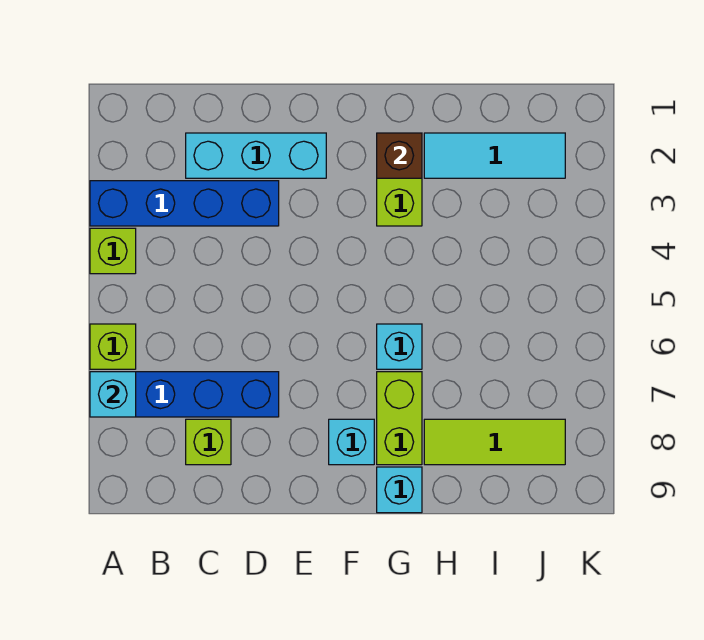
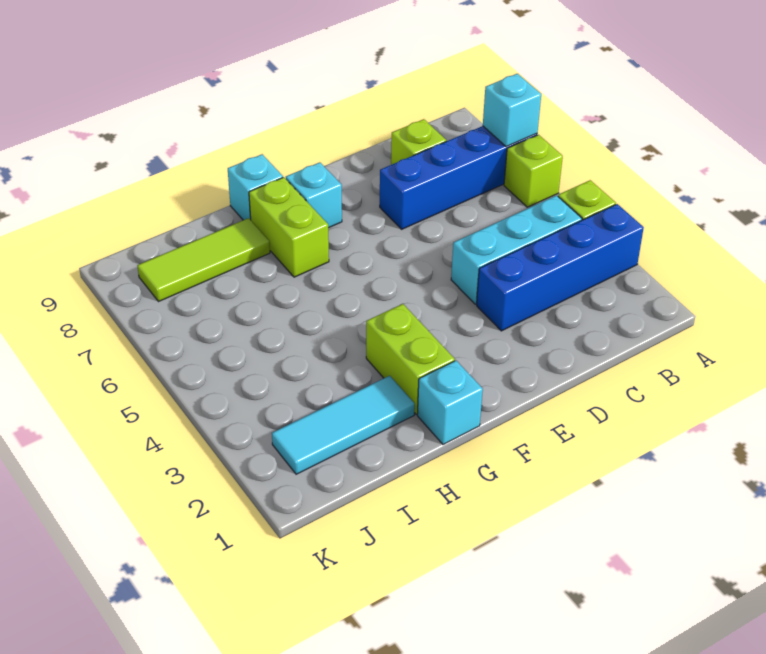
cyan 1x3 brick [186,133,326,178] -> cyan 1x3 brick moved to [451,195,582,304]
brown 1x1 brick [377,133,422,178] -> none
cyan 1x1 brick [377,324,422,369] -> cyan 1x1 brick moved to [417,361,483,445]

